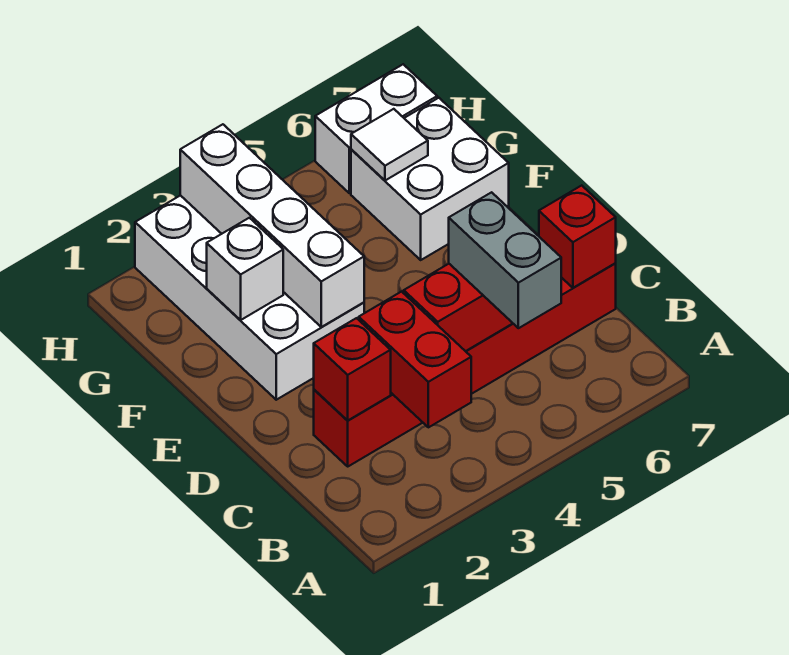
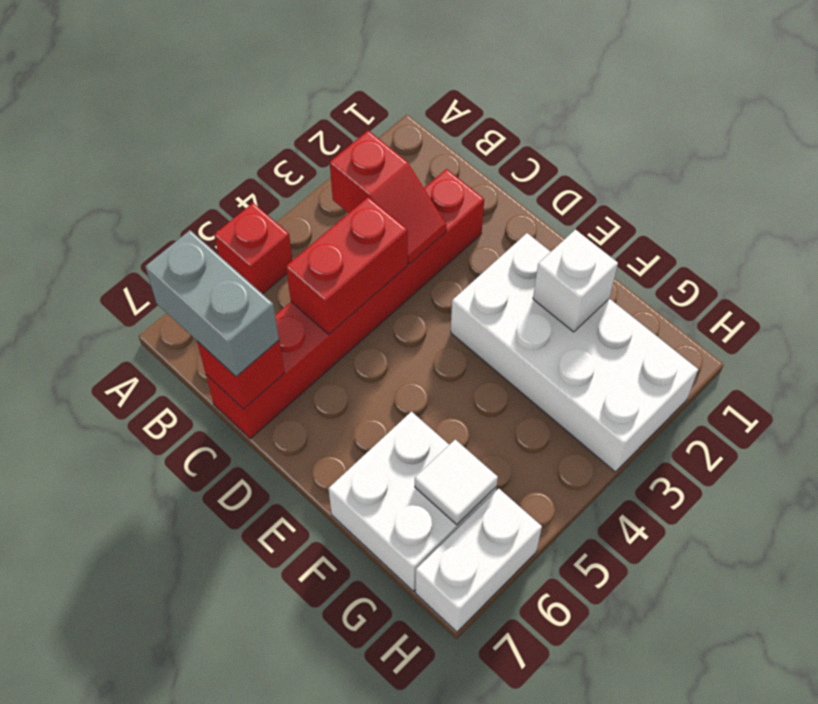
red 1x2 brick [359,291,471,427] -> red 1x2 slope [330,131,447,264]
grey 1x2 brick [449,192,561,328] -> grey 1x2 brick moved to [145,230,279,377]
red 1x1 brick [314,318,391,421] -> red 1x1 brick moved to [214,203,293,294]
white 1x4 brick [180,124,364,327] -> none

